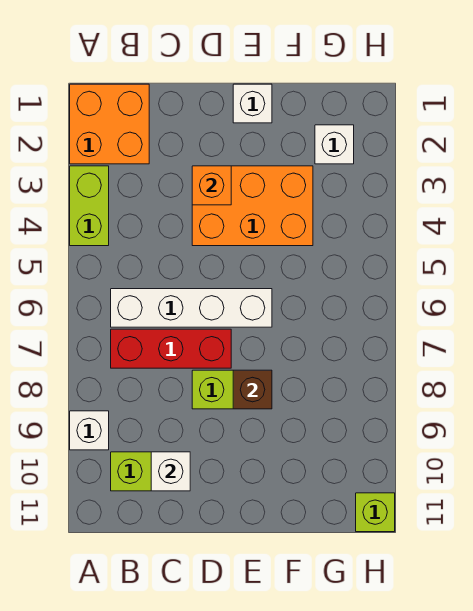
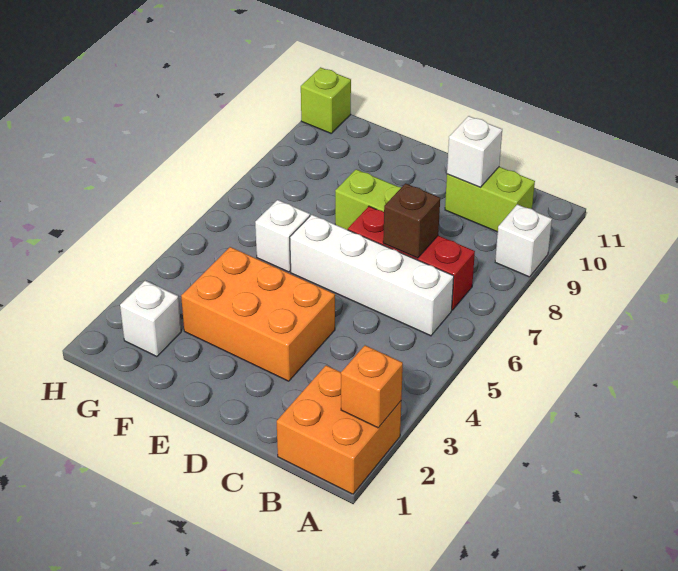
lime 1x2 brick [70,166,109,246] -> none
orange 1x1 brick [192,166,231,205] -> orange 1x1 brick moved to [341,345,403,428]
white 1x1 brick [233,84,272,123] -> white 1x1 brick moved to [255,200,310,272]
brown 1x1 brick [233,370,272,409] -> brown 1x1 brick moved to [383,183,440,258]

